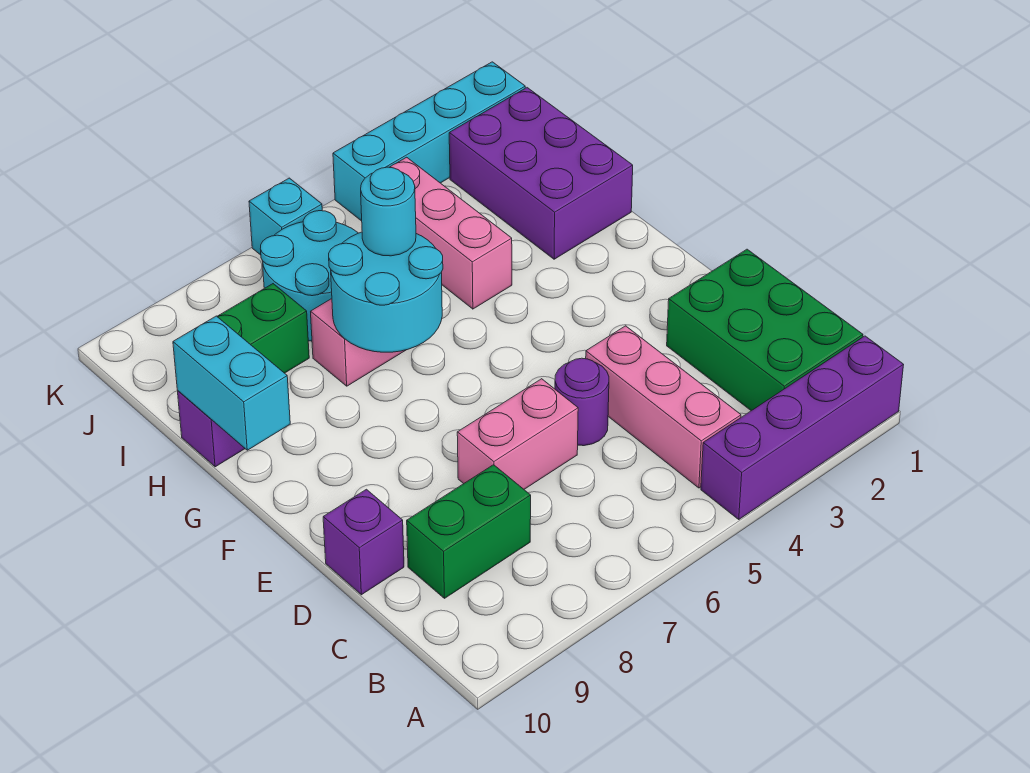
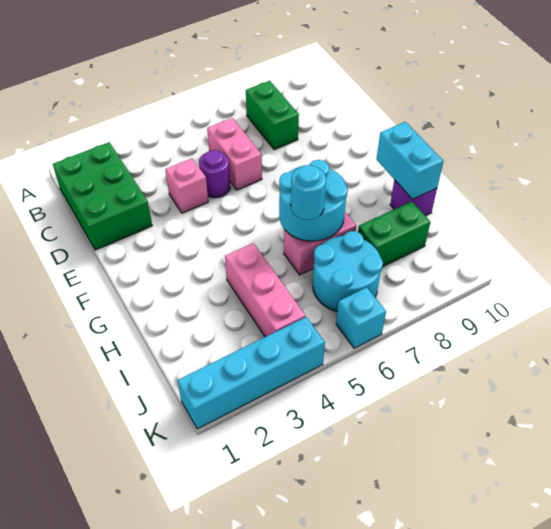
purple 1x4 brick [701,336,903,519] -> none
pink 1x3 brick [586,326,741,488] -> pink 1x1 brick [165,159,208,213]
green 1x2 brick [407,465,531,598] -> green 1x2 brick turned to [246,81,299,149]
pink 1x2 brick [457,379,578,489] -> pink 1x2 brick turned to [207,118,262,190]
purple 1x1 brick [323,489,404,595] -> none
purple 2x3 brick [449,88,633,259] -> none

